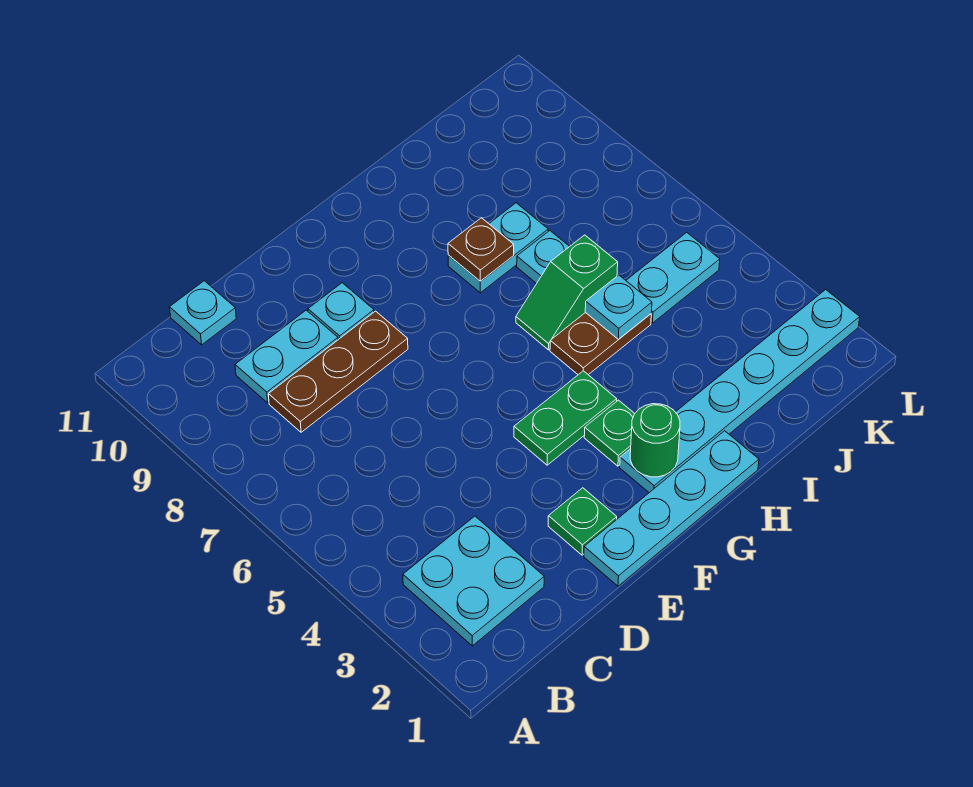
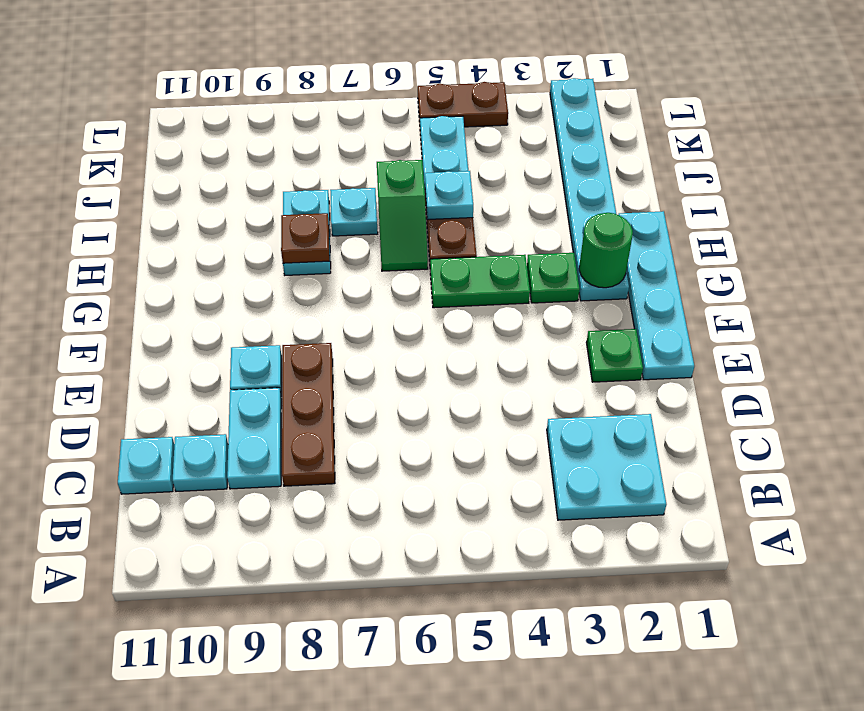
none -> cyan 1x1 plate [172,434,228,492]
green 1x2 plate [514,371,617,465] -> green 1x2 plate turned to [430,255,530,308]
none -> brown 1x2 plate [418,82,508,127]

